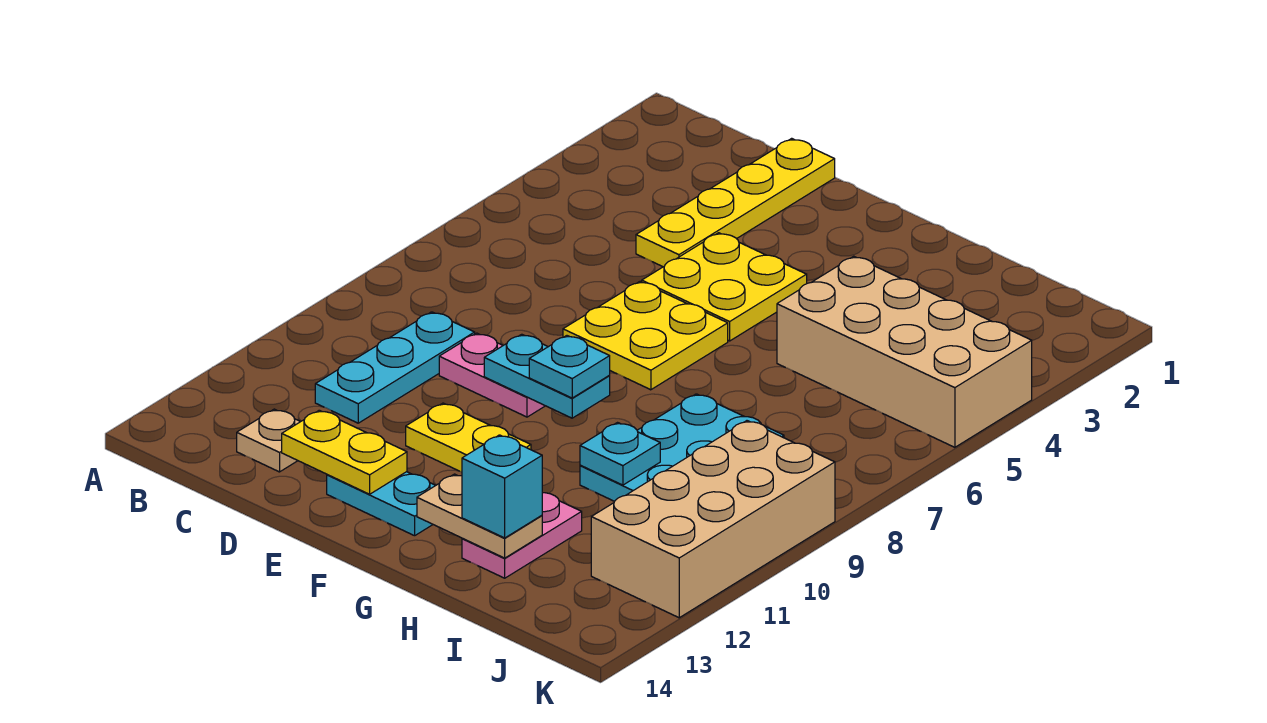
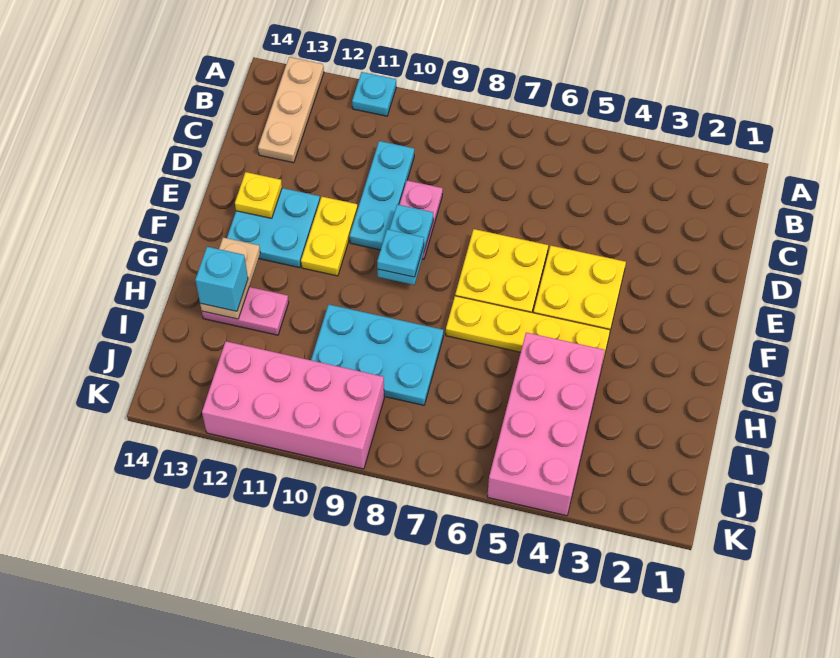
cyan 1x3 plate [315,312,475,423] -> cyan 1x3 plate turned to [350,141,414,250]
tan 1x1 plate [237,409,300,472] -> tan 1x3 plate [258,57,324,163]
yellow 1x4 plate [636,138,835,267] -> yellow 1x4 plate moved to [446,296,610,365]
yellow 1x2 plate [282,410,407,494] -> yellow 1x1 plate [235,172,282,218]
cyan 1x2 plate [327,472,436,536] -> cyan 2x2 plate [227,188,320,268]
tan 2x4 brick [777,256,1032,447] -> pink 2x4 brick [487,332,605,516]
cyan 1x1 plate [580,423,660,485] -> cyan 1x1 plate moved to [352,72,396,116]
tan 2x4 brick [591,421,835,618] -> pink 2x4 brick [202,341,384,469]

